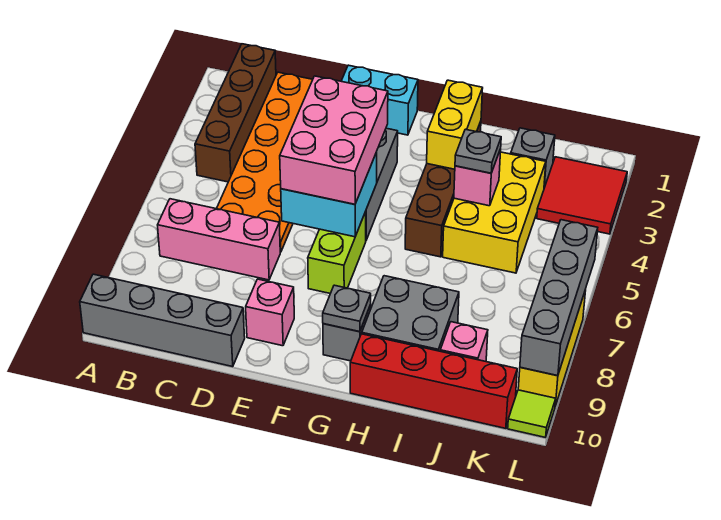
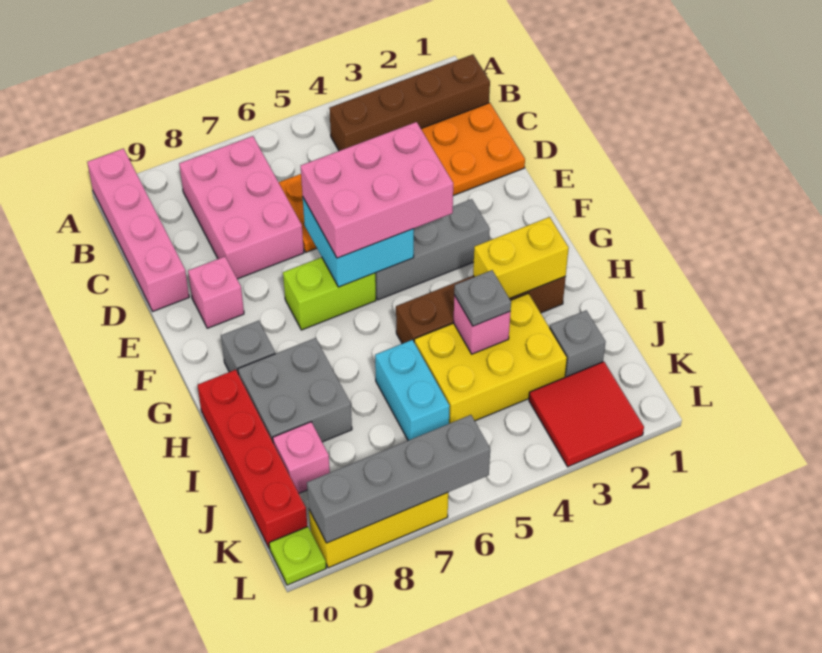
grey 1x4 brick [80,274,245,367] -> pink 1x4 brick [87,149,189,311]
pink 1x3 brick [158,199,280,280] -> pink 2x3 brick [179,136,304,279]
cyan 1x2 brick [341,65,418,135] -> cyan 1x2 brick moved to [375,340,450,440]
grey 1x1 plate [323,285,371,332] -> none
lime 1x1 tile [508,390,556,437] -> lime 1x1 plate [269,526,326,585]

